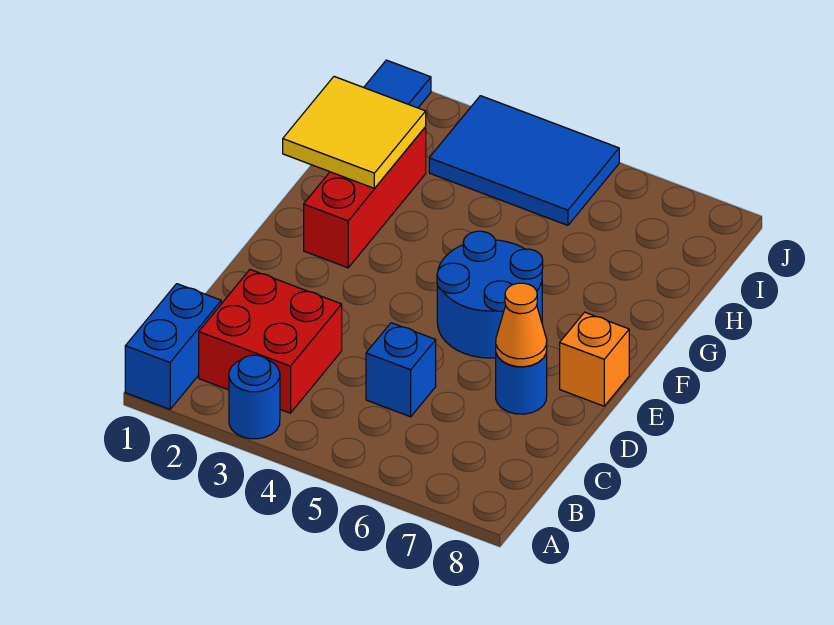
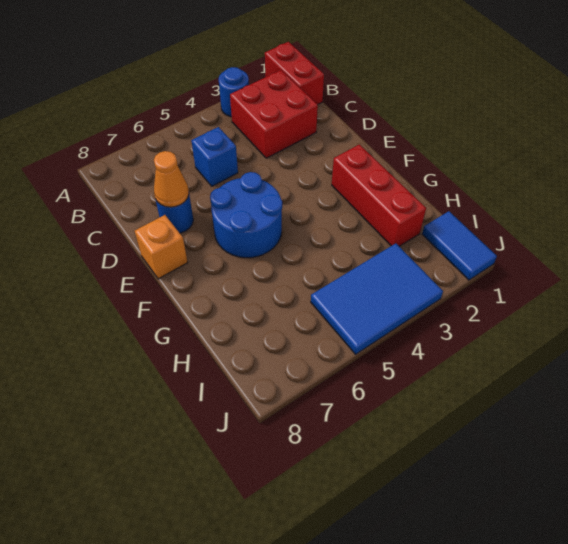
blue 1x2 brick [125,284,221,409] -> red 1x2 brick [265,42,324,104]
yellow 2x2 tile [283,77,426,188] -> none

